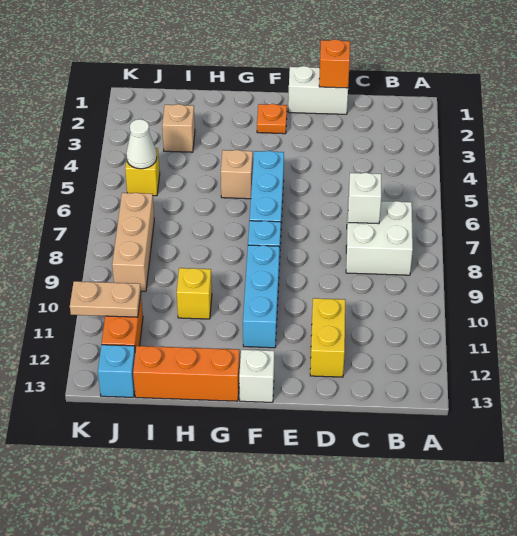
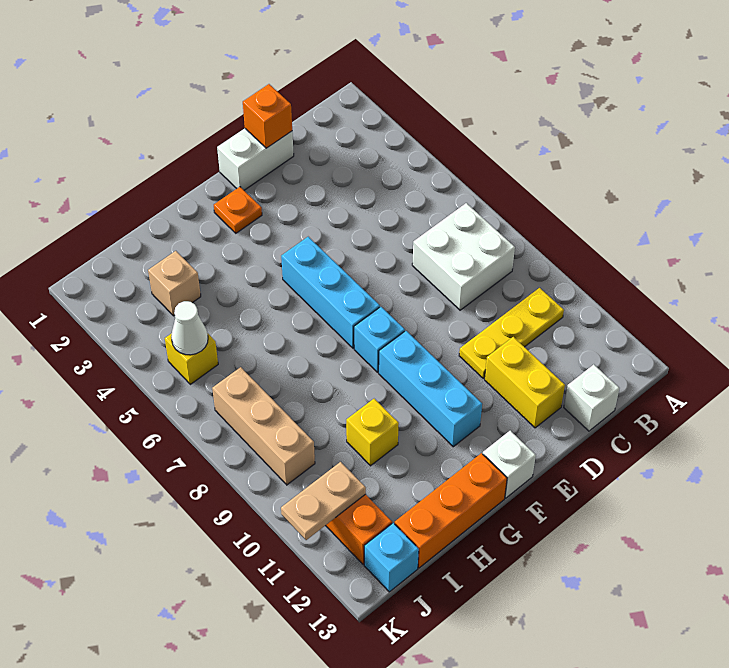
none -> yellow 1x3 plate [459,288,564,378]
white 1x1 brick [348,173,381,224] -> white 1x1 brick moved to [564,364,619,431]
tan 1x1 brick [221,150,253,199] -> none

